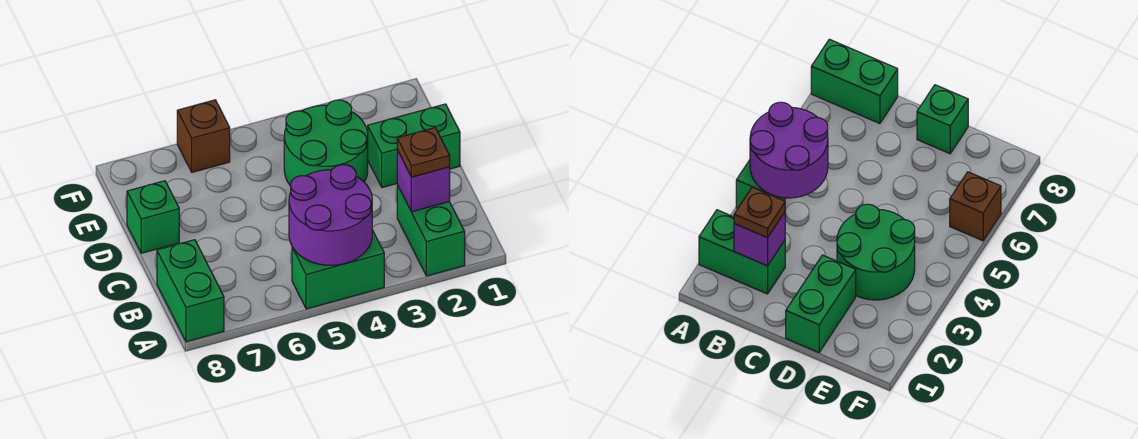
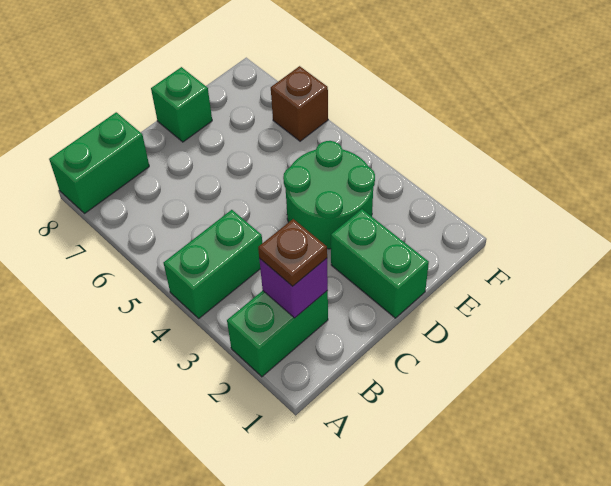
green 1x2 brick [292,230,384,309] -> green 1x2 brick turned to [163,210,262,318]
purple 2x2 round brick [289,165,372,265] -> none

